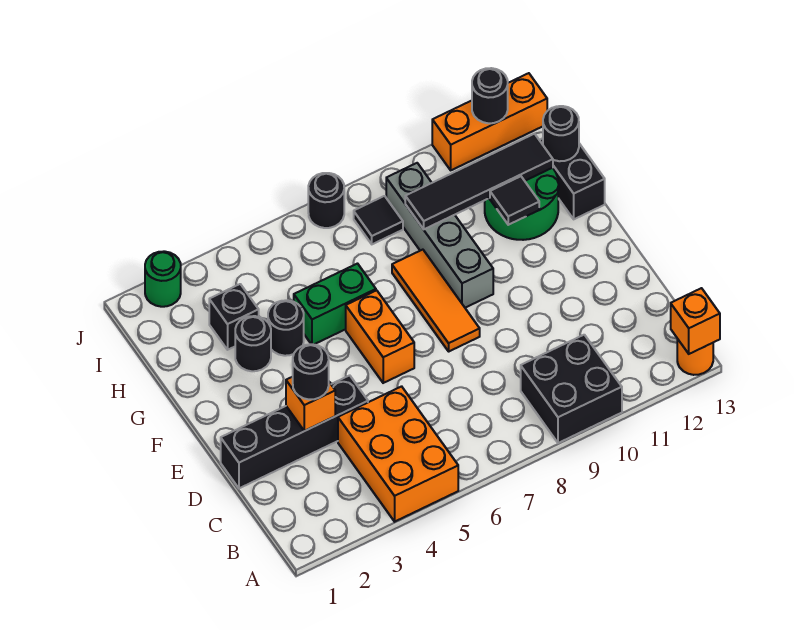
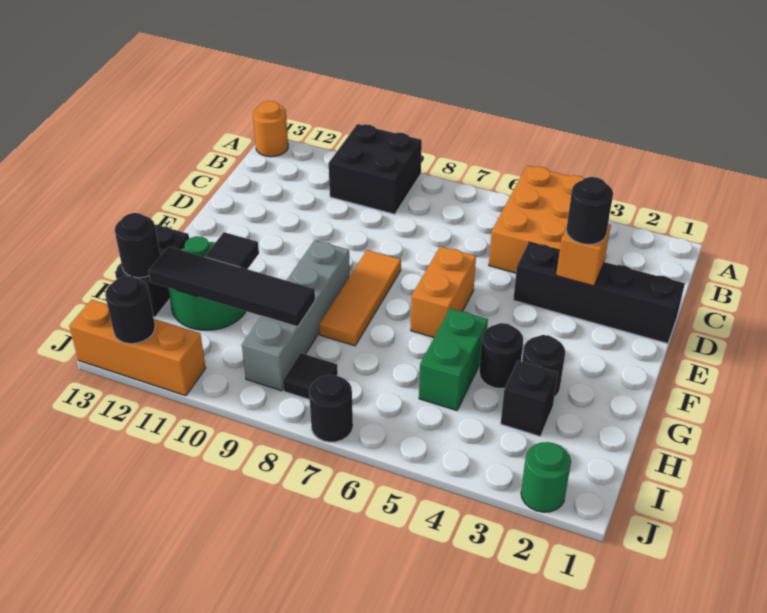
orange 1x1 brick [671,288,720,354] -> none
green 1x2 brick [294,264,376,345] -> green 1x2 brick turned to [419,308,488,411]

